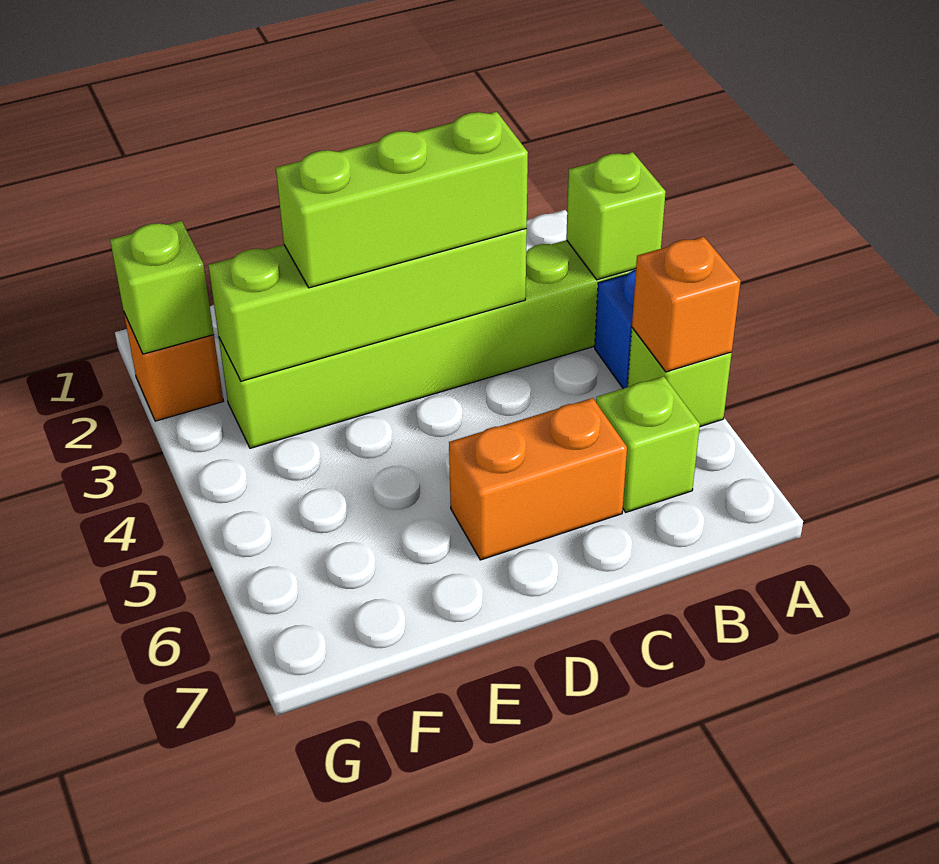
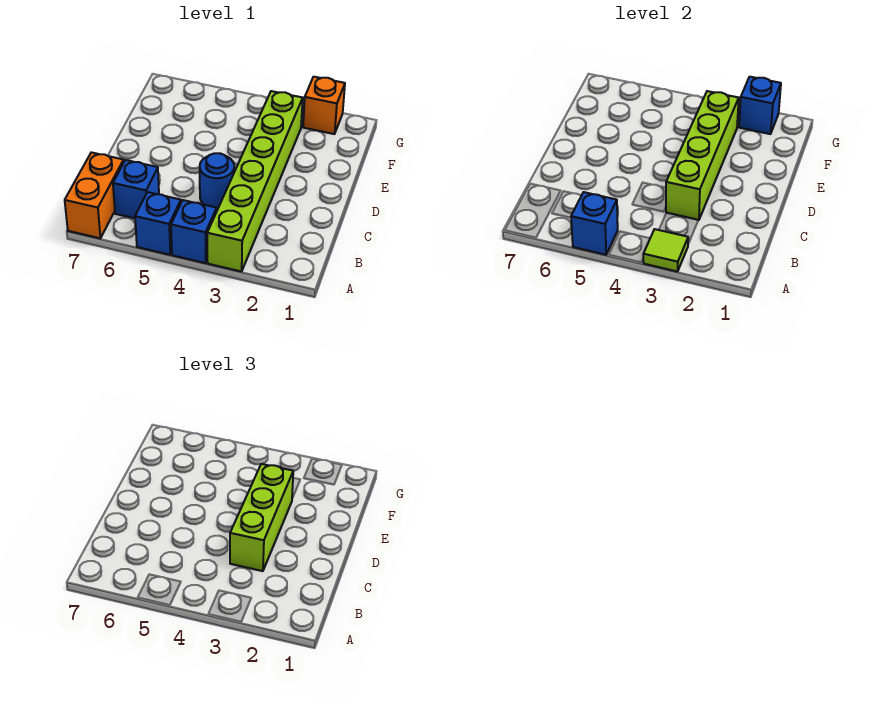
lime 1x1 brick [566,152,666,280] -> lime 1x1 tile [643,229,688,272]
lime 1x1 brick [628,328,732,427] -> blue 1x1 brick [135,192,181,255]
orange 1x1 brick [632,237,741,372] -> blue 1x1 brick [571,192,618,255]
lime 1x1 brick [596,376,700,512] -> blue 1x1 brick [113,160,159,218]
none -> blue 1x1 round brick [200,153,234,209]
orange 1x2 brick [449,398,627,560] -> orange 1x2 brick moved to [65,152,124,238]
lime 1x1 brick [110,221,214,354] -> blue 1x1 brick [739,77,781,134]

